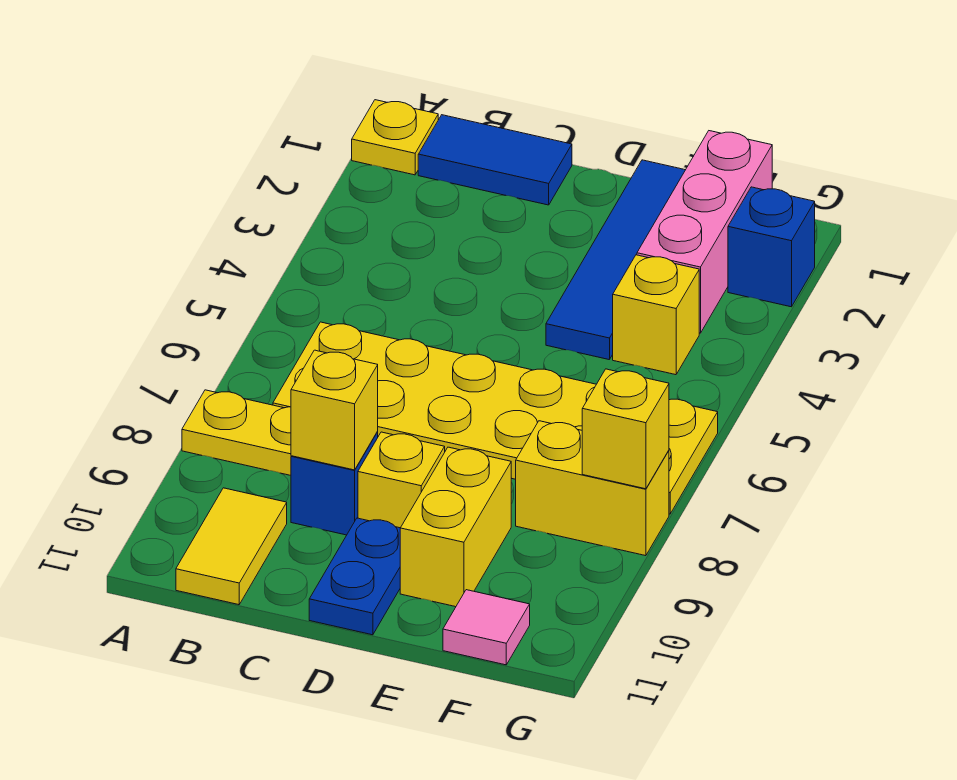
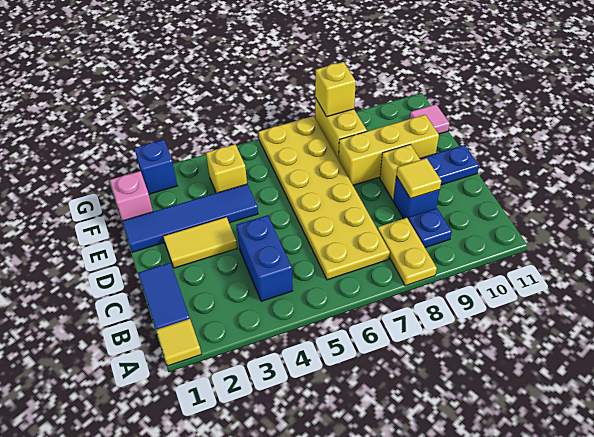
yellow 1x1 plate [352,100,438,175] -> yellow 1x1 tile [156,319,201,366]
none -> blue 1x2 brick [237,215,293,301]
none -> blue 1x1 plate [408,208,452,248]
yellow 1x2 tile [176,488,287,605] -> yellow 1x2 tile moved to [163,217,237,268]
yellow 1x1 brick [291,350,378,470] -> yellow 1x1 tile [396,158,441,199]
yellow 1x2 brick [400,447,511,607] -> yellow 1x3 brick [339,115,439,185]
pink 1x3 brick [637,131,772,333] -> pink 1x1 brick [110,171,153,221]

